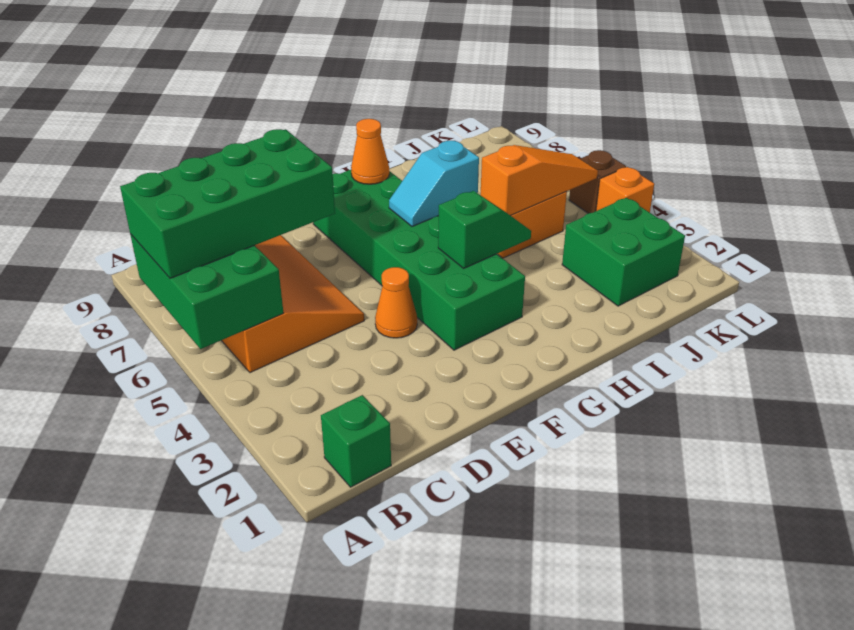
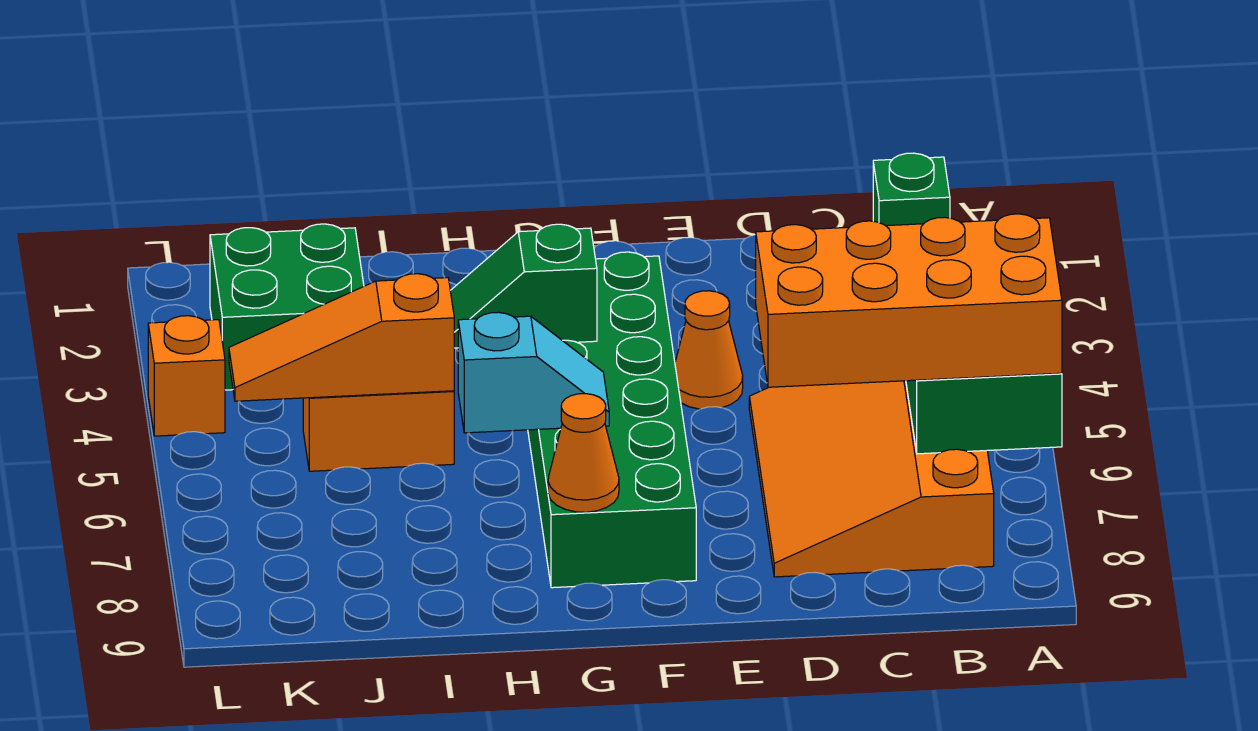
green 2x4 brick [120,129,335,278] -> orange 2x4 brick [756,214,1062,387]
brown 1x1 brick [569,150,626,213] -> none

